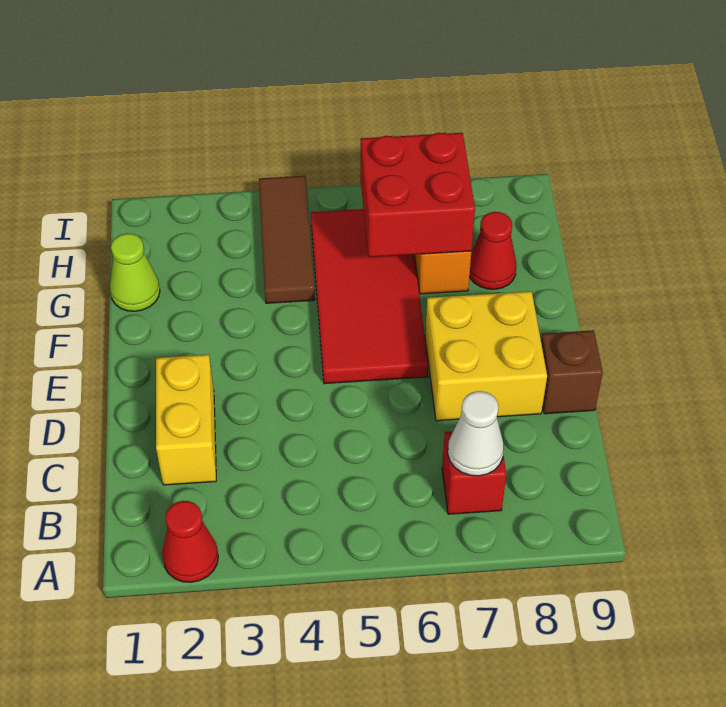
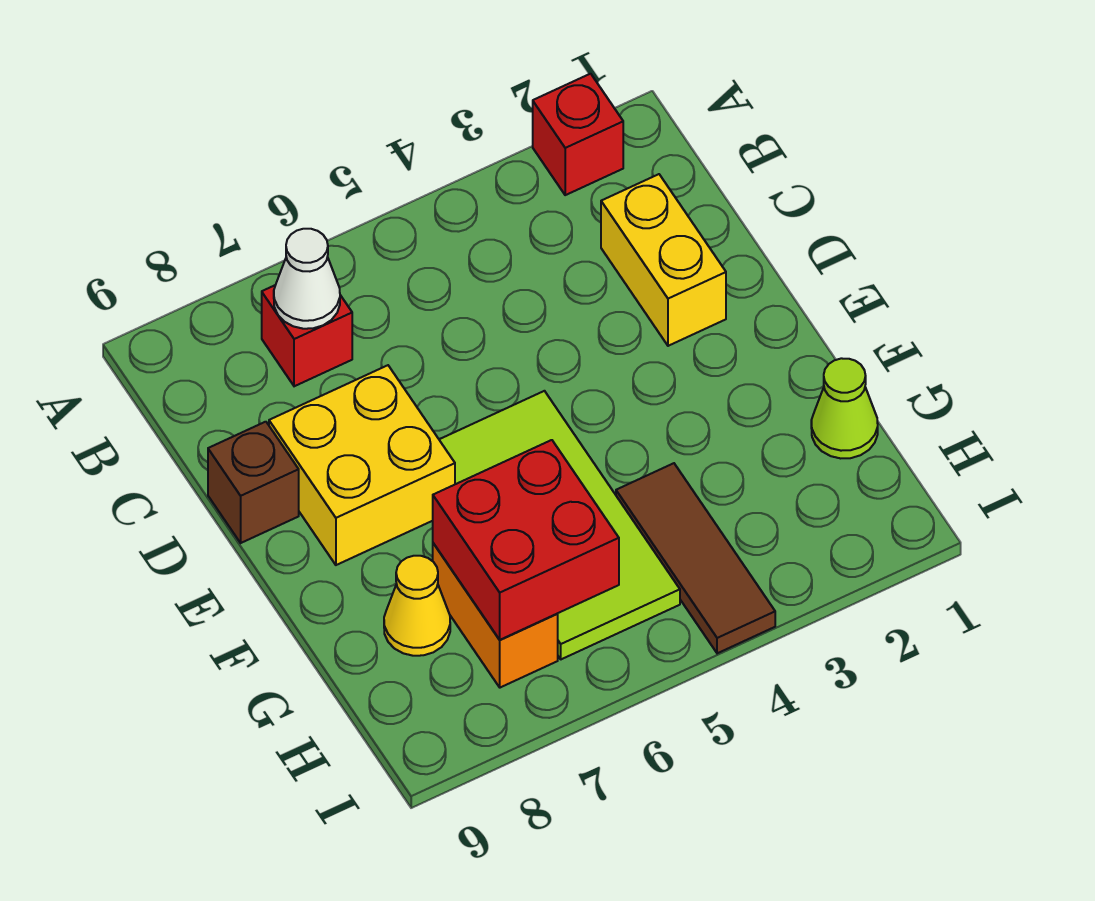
red 1x1 cone [162,501,218,582] -> red 1x1 brick [533,74,623,195]
red 2x4 tile [311,209,428,384] -> lime 2x4 tile [439,391,680,659]
red 1x1 cone [469,212,516,289] -> yellow 1x1 cone [384,556,450,656]

